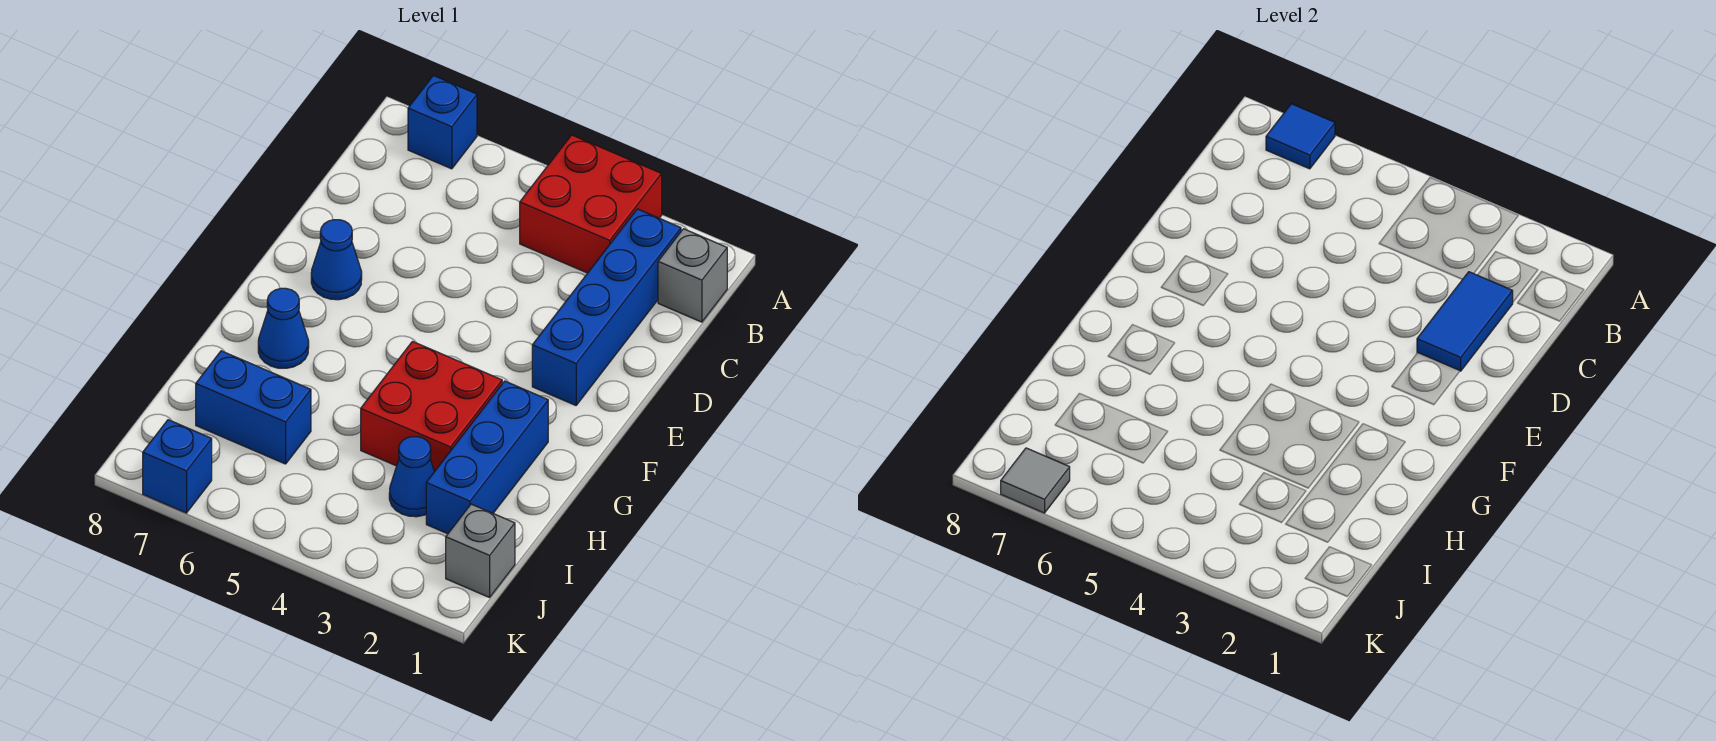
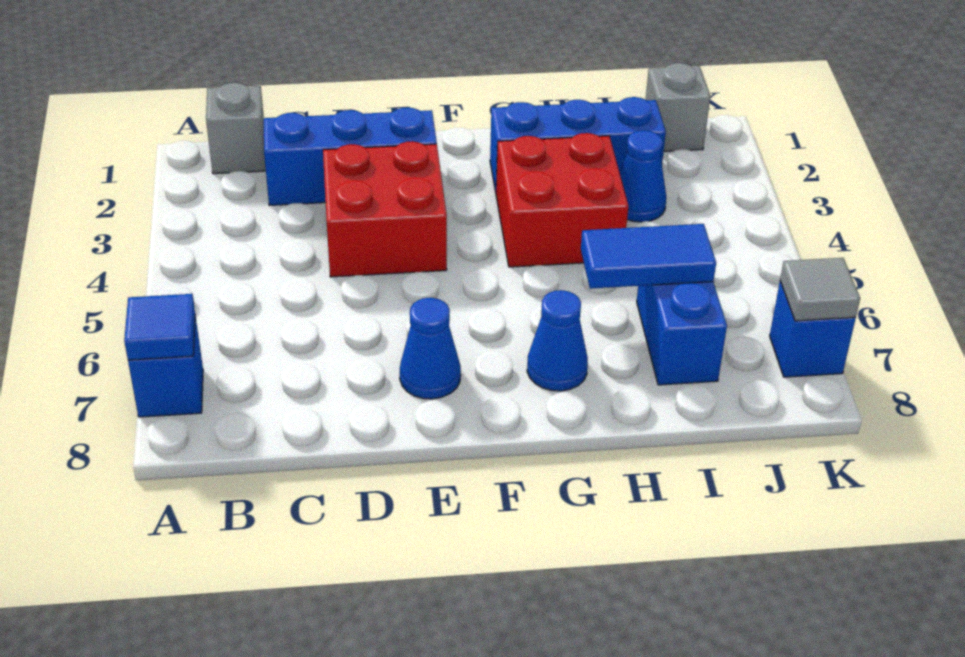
red 2x2 brick [520,135,662,273] -> red 2x2 brick moved to [323,141,447,277]
blue 1x4 brick [532,209,681,405] -> blue 1x3 brick [264,107,437,205]
blue 1x2 tile [1417,272,1513,371] -> blue 1x2 tile moved to [581,224,716,289]

